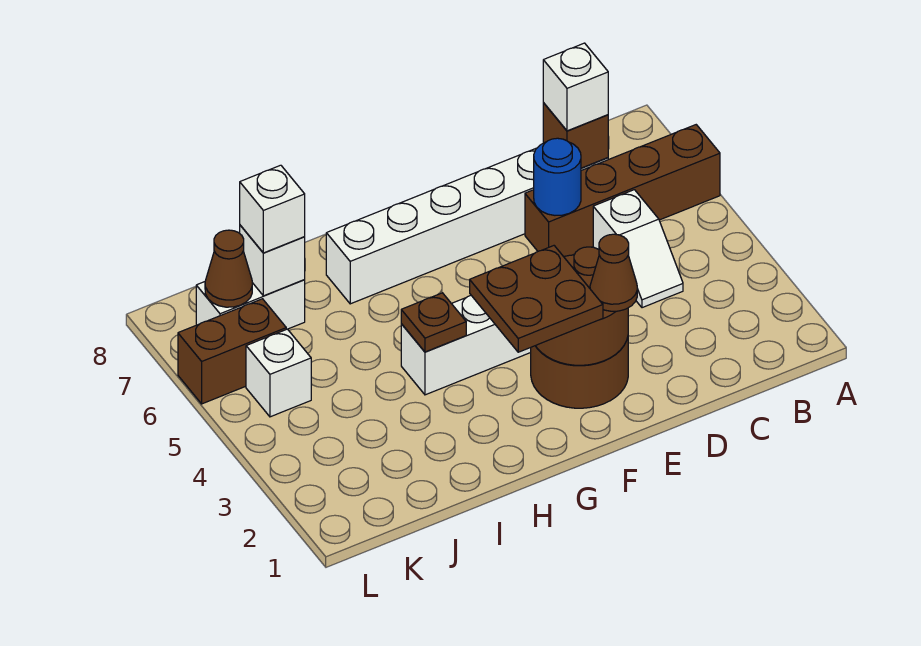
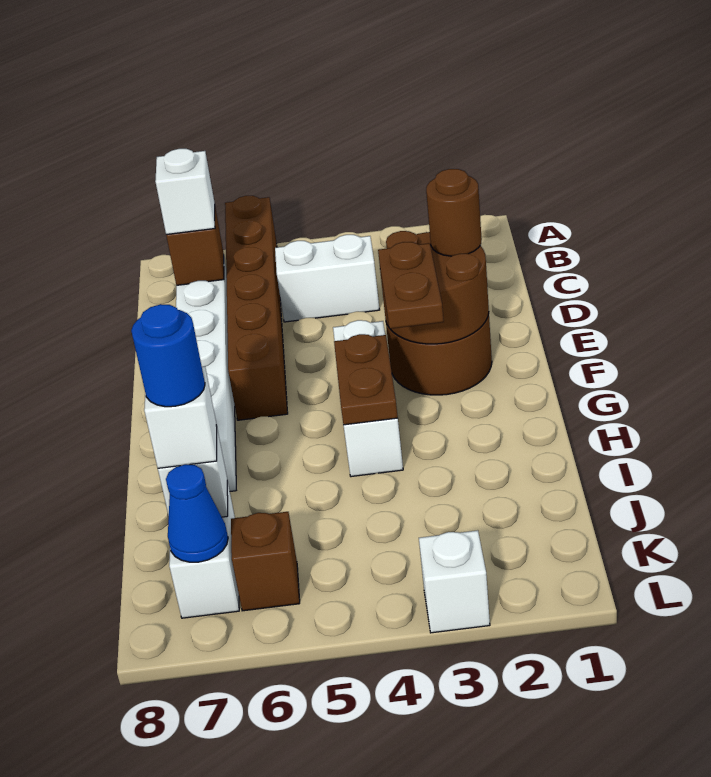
brown 1x4 brick [525,125,720,257] -> brown 1x6 brick [225,196,288,420]
white 1x2 slope [593,190,683,308] -> white 1x2 brick [275,235,380,322]
blue 1x1 round brick [534,138,581,215] -> blue 1x1 round brick moved to [131,304,205,407]
brown 1x1 cone [590,234,637,311] -> brown 1x1 round brick [426,169,482,256]
brown 2x2 plate [470,246,603,352] -> brown 1x2 plate [378,242,444,329]
brown 1x1 plate [401,293,466,352] -> brown 1x2 plate [334,334,398,425]
white 1x1 brick [246,329,311,417] -> white 1x1 brick moved to [419,530,490,633]
brown 1x2 brick [178,299,286,404] -> brown 1x1 brick [231,512,300,611]
brown 1x1 cone [205,230,252,307] -> blue 1x1 cone [166,464,228,562]

